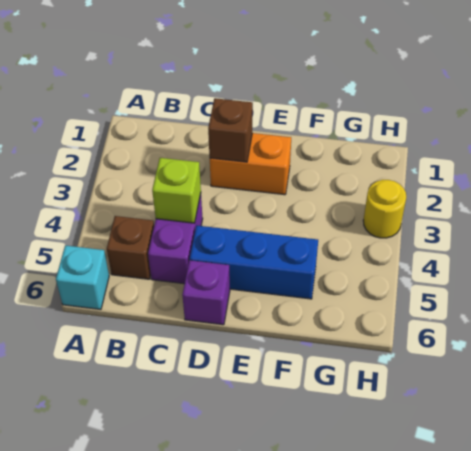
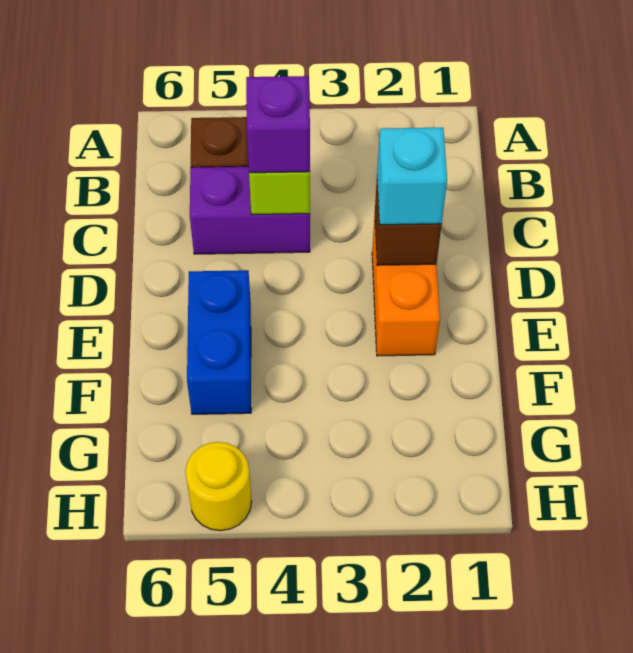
cyan 1x1 brick [56,245,109,310] -> cyan 1x1 brick moved to [377,128,447,225]
blue 1x3 brick [190,225,318,299] -> blue 1x2 brick [187,270,251,414]
purple 1x1 brick [182,260,230,325] -> purple 1x1 brick moved to [246,76,310,173]
yellow 1x1 round brick [363,180,406,238] -> yellow 1x1 round brick moved to [185,442,252,531]

